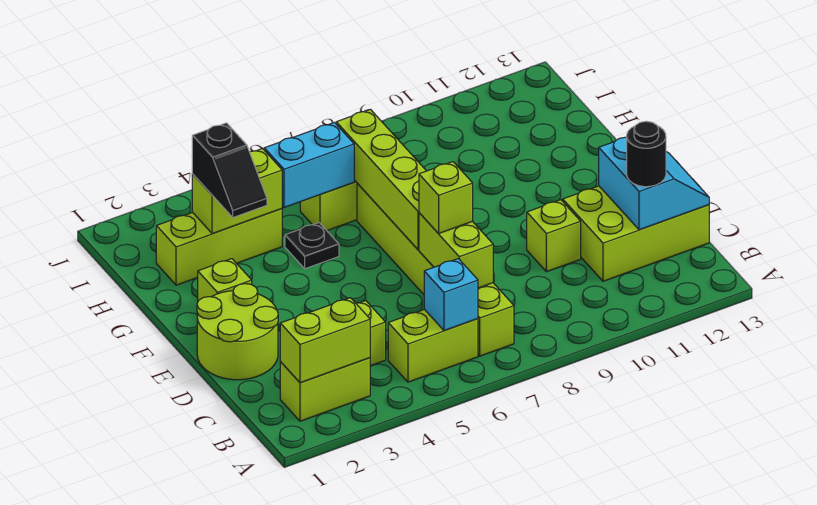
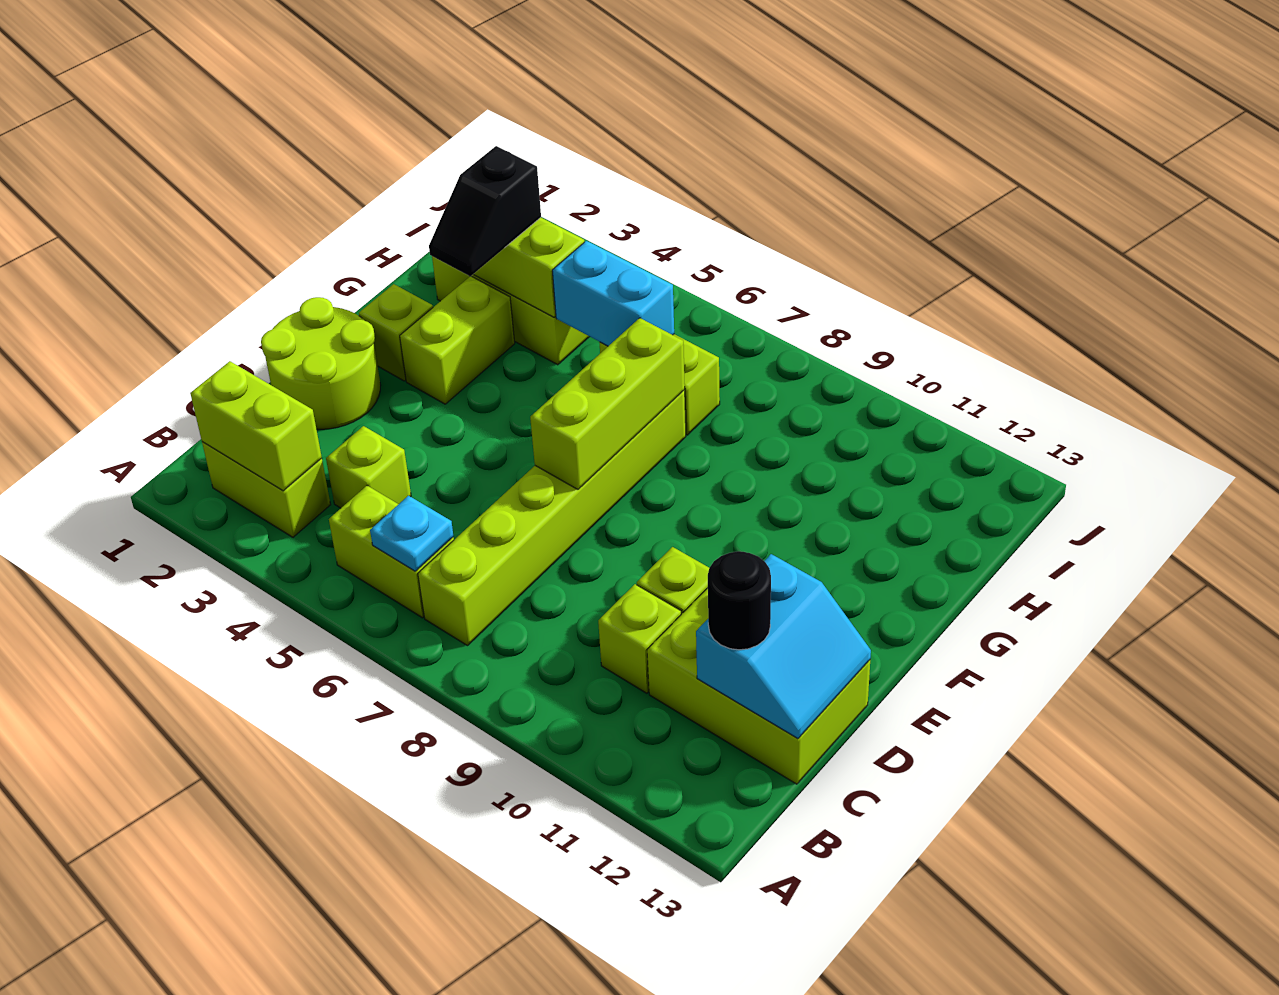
cyan 1x1 brick [424,259,478,330] -> cyan 1x1 plate [370,496,454,571]
lime 1x2 brick [419,213,493,288] -> lime 1x2 brick moved to [400,276,515,404]
lime 1x1 brick [419,162,473,234] -> lime 1x1 brick moved to [598,584,681,693]
lime 1x4 brick [336,109,426,249] -> lime 1x3 brick [530,318,685,489]
black 1x1 plate [285,223,339,269] -> none

